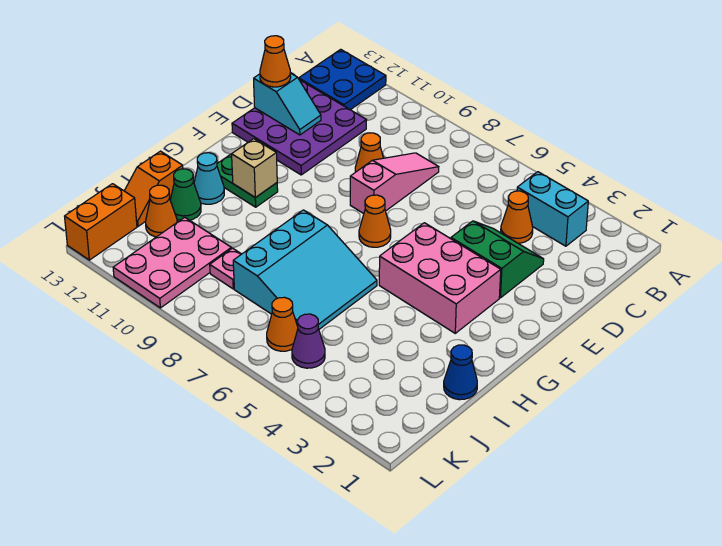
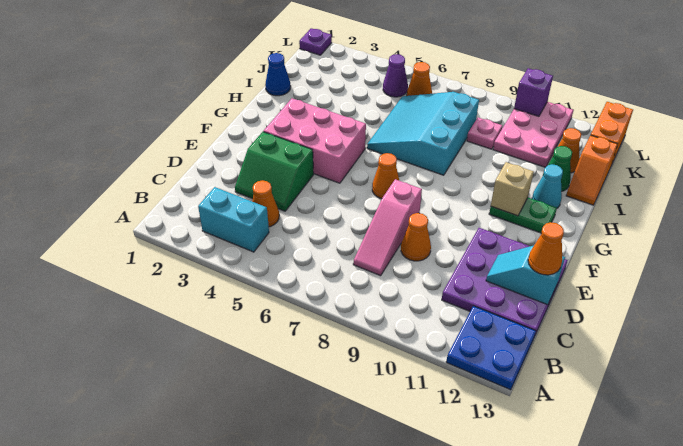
orange 1x2 slope [124,151,183,226] -> orange 1x2 slope turned to [566,135,618,205]
none -> purple 1x1 plate [299,28,332,55]
none -> purple 1x1 brick [514,68,553,116]

